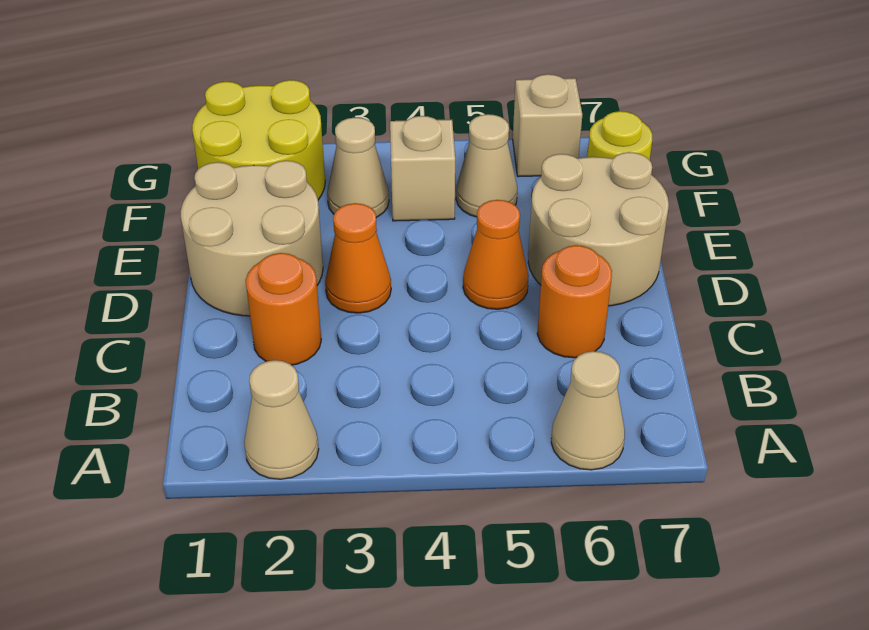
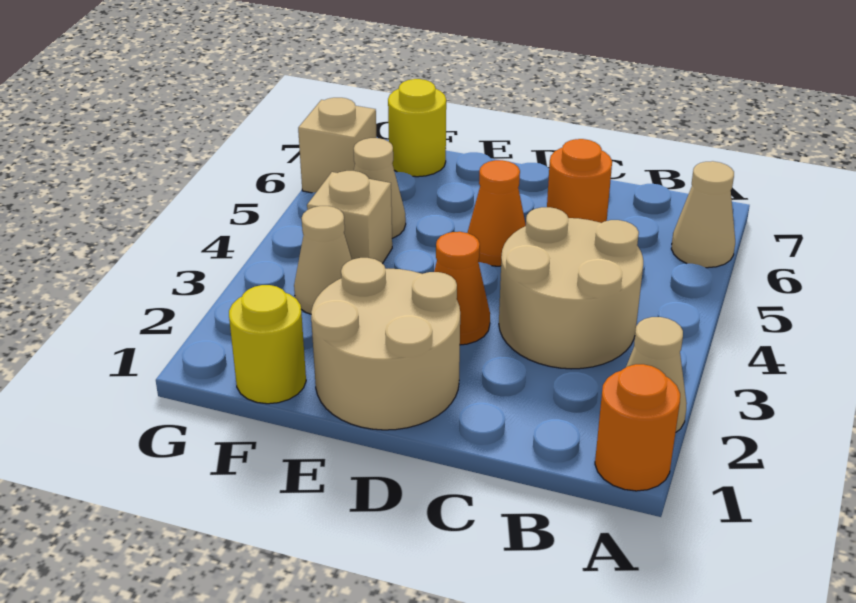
orange 1x1 round brick [246,253,321,365] -> orange 1x1 round brick moved to [595,364,680,491]
tan 2x2 round brick [528,152,669,306] -> tan 2x2 round brick moved to [499,207,643,369]
yellow 2x2 round brick [192,80,325,200] -> yellow 1x1 round brick [229,285,306,404]

